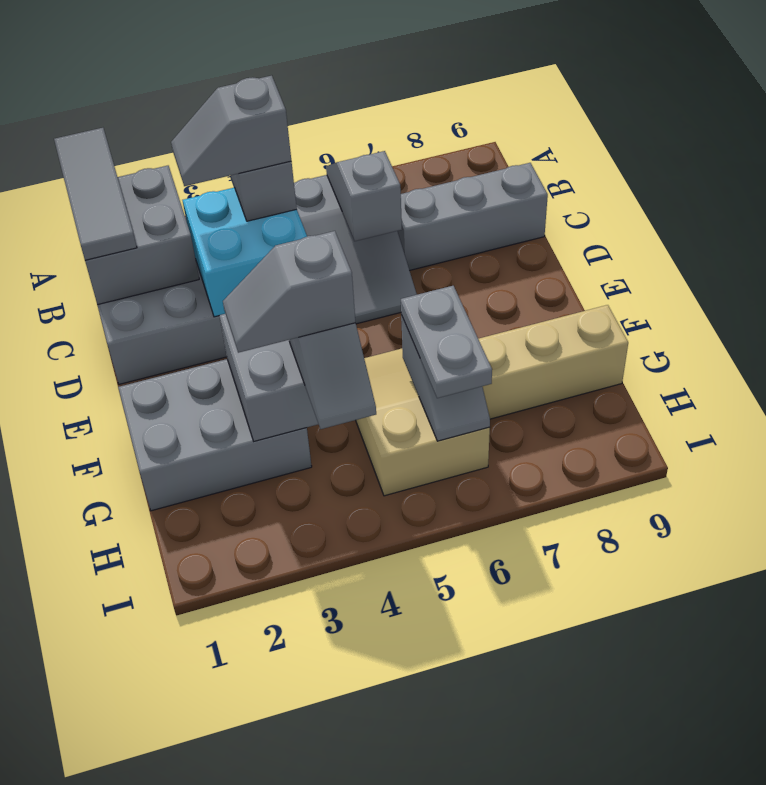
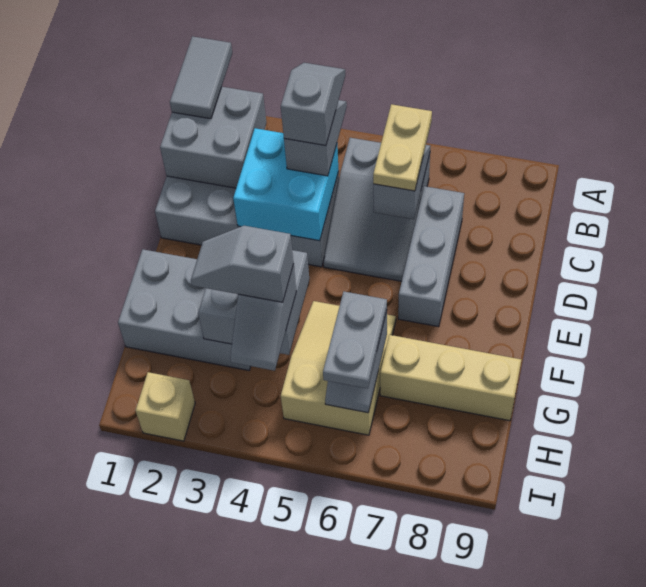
grey 1x3 tile [54,128,137,260] -> grey 1x2 tile [170,36,232,119]
none -> tan 1x2 plate [373,104,432,191]
grey 1x2 slope [171,76,291,186] -> grey 1x2 slope turned to [281,63,345,146]
grey 1x3 brick [398,163,548,270] -> grey 1x3 brick turned to [398,186,464,327]
none -> tan 1x1 brick [136,372,195,441]

